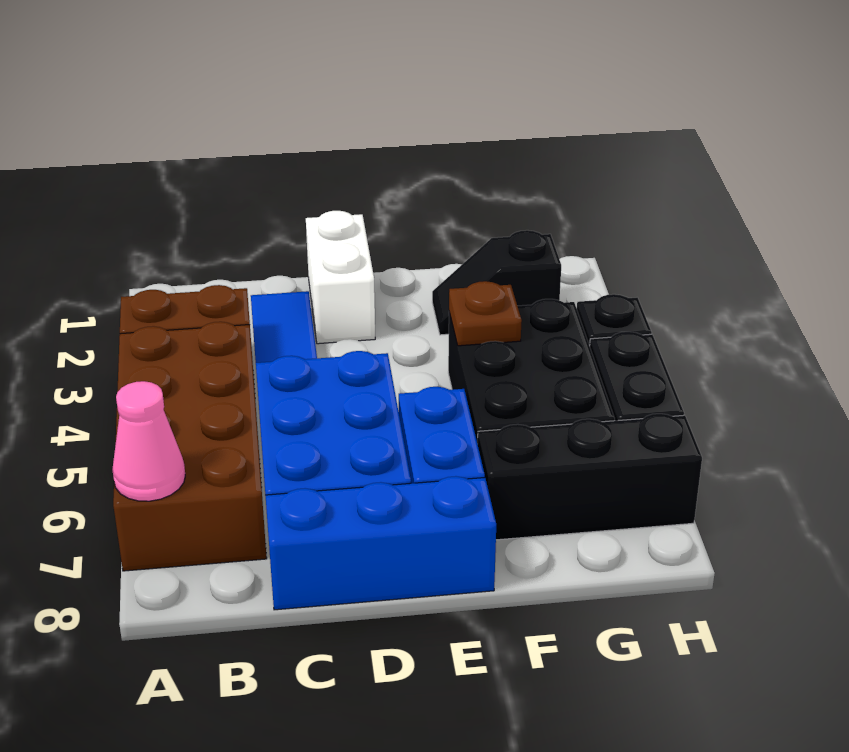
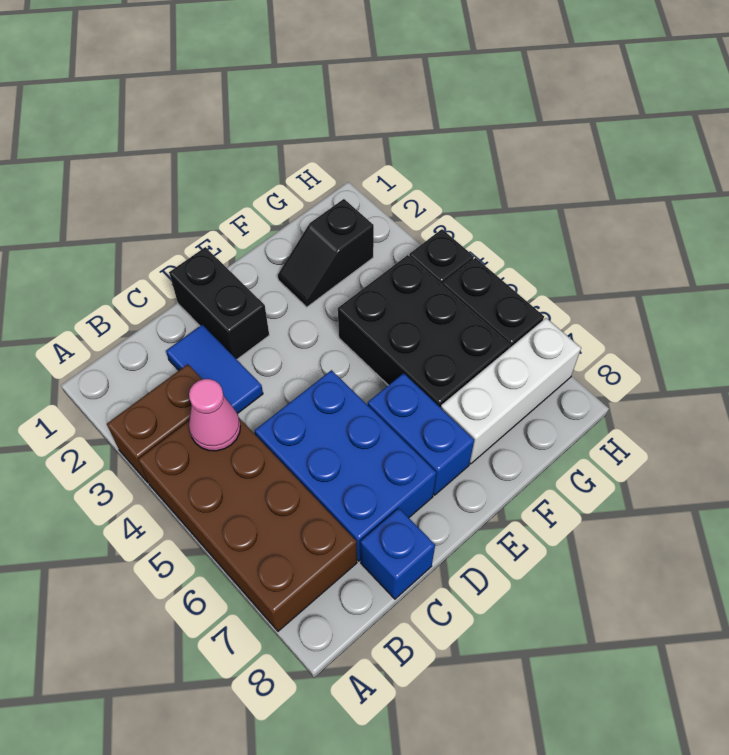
pink 1x1 cone [112,381,185,501] -> pink 1x1 cone moved to [189,379,240,451]
blue 1x3 brick [265,476,496,610] -> blue 1x1 brick [360,508,435,599]
white 1x2 brick [306,211,375,344] -> black 1x2 brick [169,247,269,359]
brown 1x1 plate [449,281,522,346] -> none
black 1x3 brick [478,414,702,540] -> white 1x3 brick [441,318,581,464]

